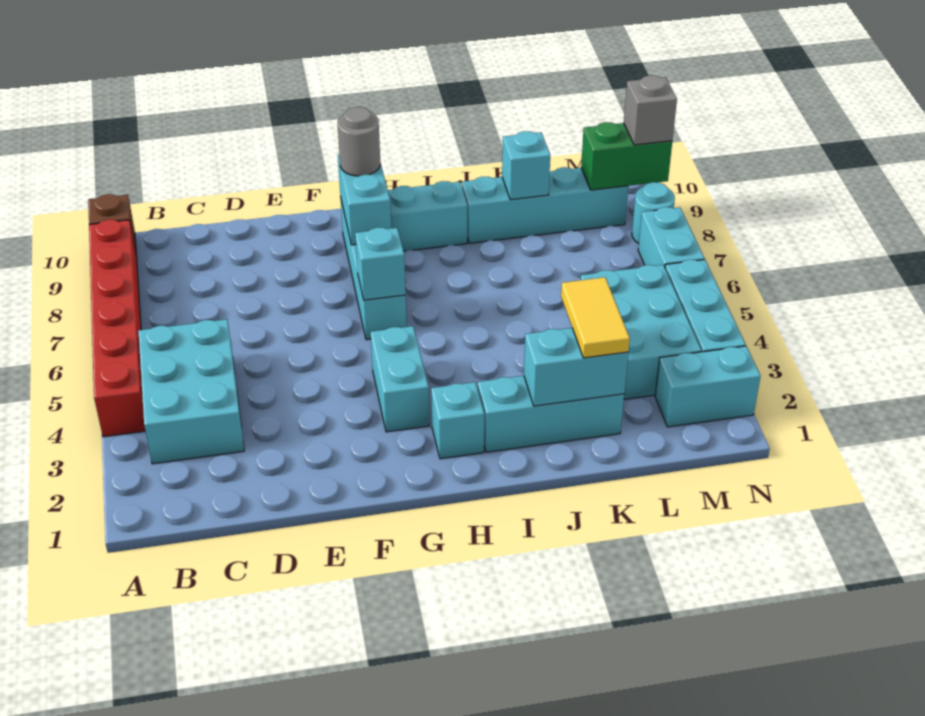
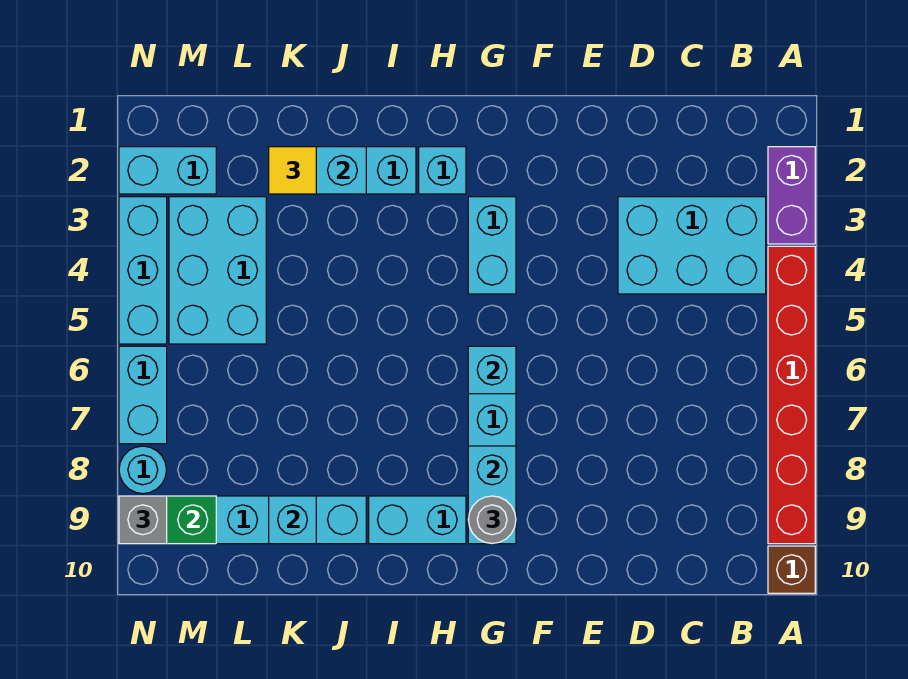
none -> purple 1x2 brick [768,147,815,244]
cyan 2x3 brick [138,319,244,464] -> cyan 2x3 brick turned to [618,197,766,294]
yellow 1x2 tile [561,277,630,358] -> yellow 1x1 tile [269,147,316,194]

